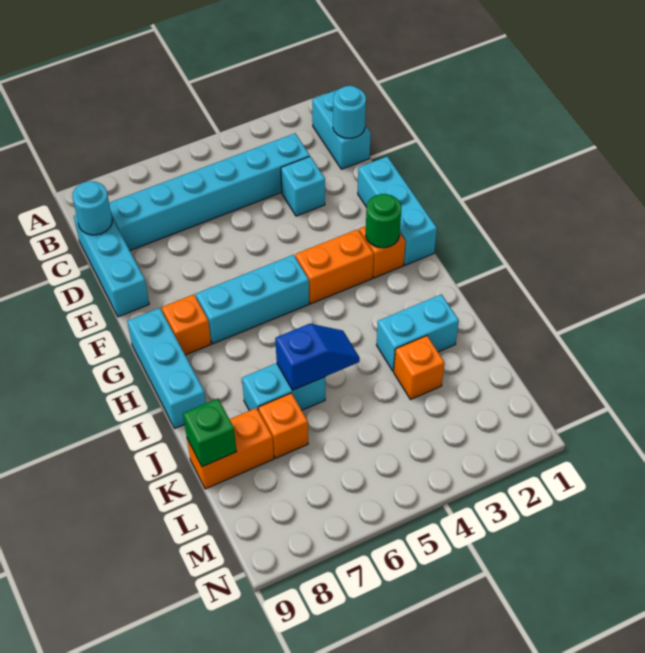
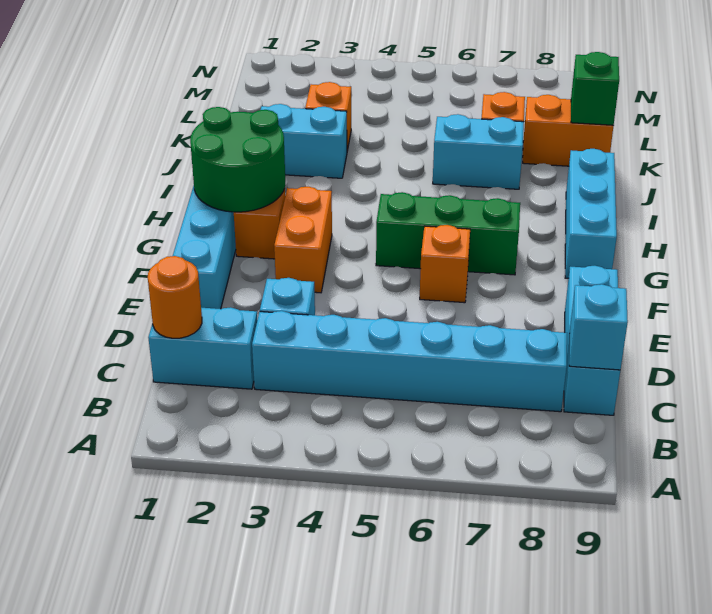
cyan 1x2 brick [312,90,371,169] -> cyan 1x2 brick turned to [148,307,257,389]
cyan 1x1 round brick [333,86,366,138] -> orange 1x1 round brick [148,256,202,338]
cyan 1x1 round brick [72,181,112,235] -> cyan 1x1 brick [569,284,628,370]
green 1x1 round brick [366,194,401,248] -> green 2x2 round brick [190,107,285,212]
orange 1x2 brick [295,229,374,304] -> orange 1x2 brick turned to [274,187,332,293]
cyan 1x3 brick [196,255,309,344] -> green 1x3 brick [376,192,520,275]
orange 1x1 brick [162,294,211,355] -> orange 1x1 brick moved to [420,225,470,303]
blue 1x2 slope [275,324,360,390] -> none

